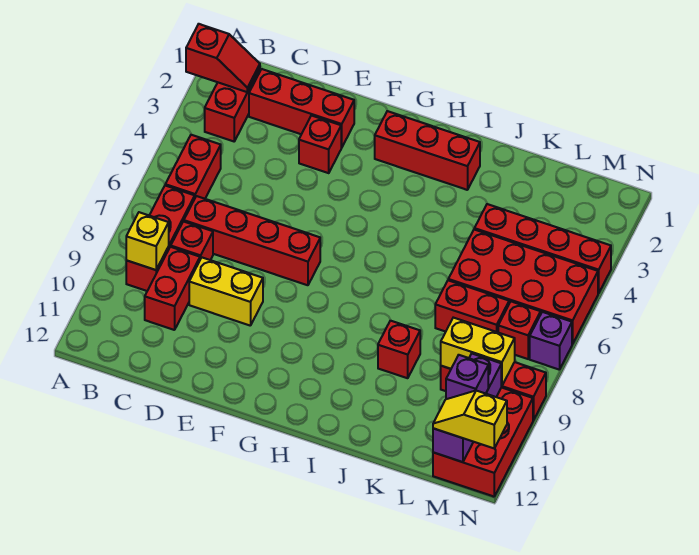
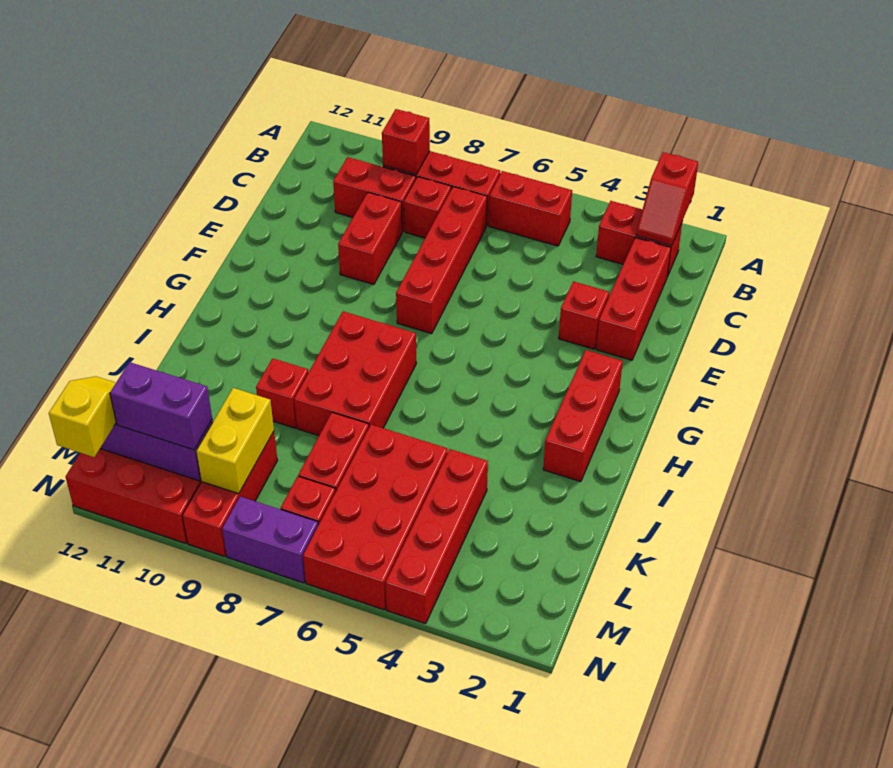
yellow 1x1 brick [126,212,169,270] -> red 1x1 brick [382,109,430,174]
yellow 1x2 brick [189,258,263,326] -> red 1x2 brick [338,192,402,285]
none -> red 2x3 brick [294,311,416,436]
purple 1x1 brick [446,355,488,399] -> purple 1x2 brick [110,362,212,450]
purple 1x1 brick [530,312,572,370] -> purple 1x2 brick [222,496,318,583]

